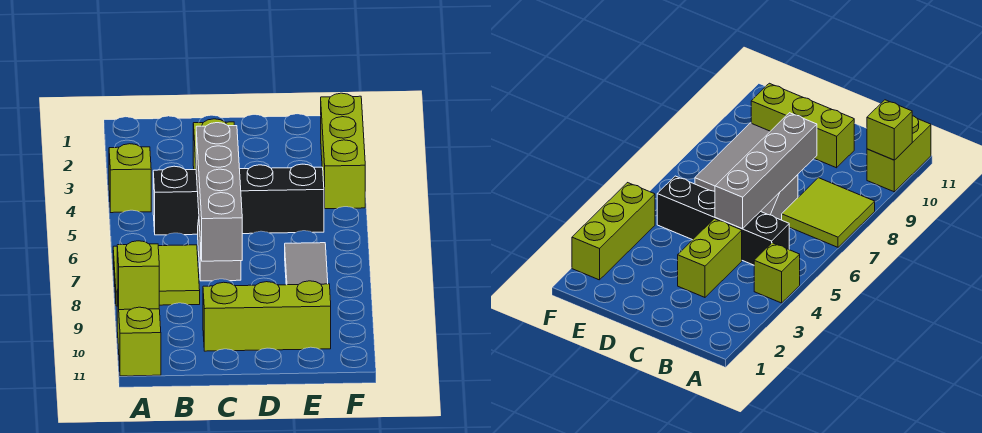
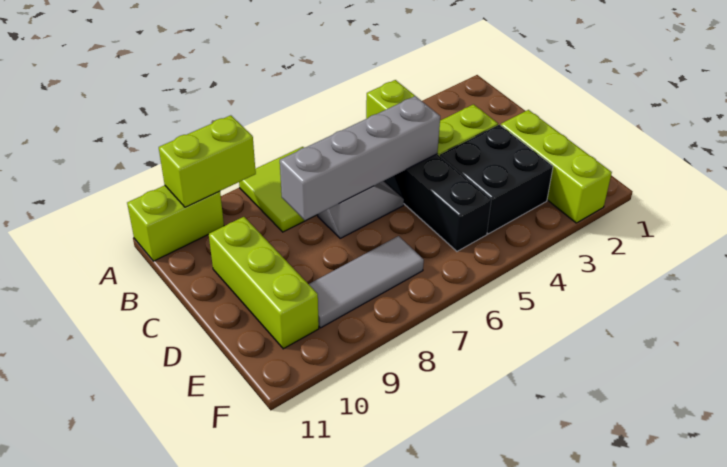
lime 1x1 brick [117,241,159,310] -> lime 1x2 brick [159,115,256,207]
none -> black 2x2 brick [440,125,553,234]
lime 1x3 brick [321,93,365,209] -> lime 1x3 brick turned to [501,110,612,223]

